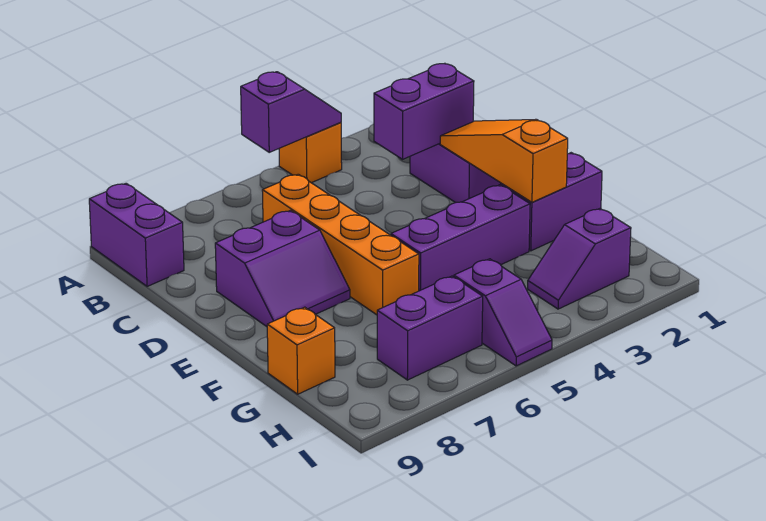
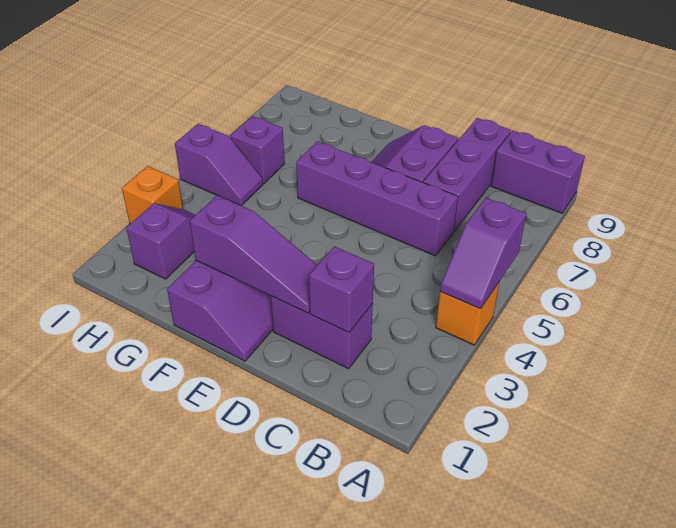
purple 1x2 brick [374,64,474,159] -> purple 1x1 brick [309,246,374,332]
orange 1x4 brick [262,174,419,315] -> purple 1x4 brick [296,141,458,256]
orange 1x3 slope [440,119,568,202] -> purple 1x3 slope [190,195,317,313]
purple 1x3 brick [391,185,530,291] -> purple 1x3 brick moved to [423,118,511,231]
orange 1x1 brick [267,307,335,394] -> orange 1x1 brick moved to [122,166,183,224]
purple 1x2 slope [454,259,552,366] -> purple 1x2 slope turned to [175,124,263,206]
purple 1x2 brick [377,276,483,380] -> purple 1x1 brick [231,116,285,184]

